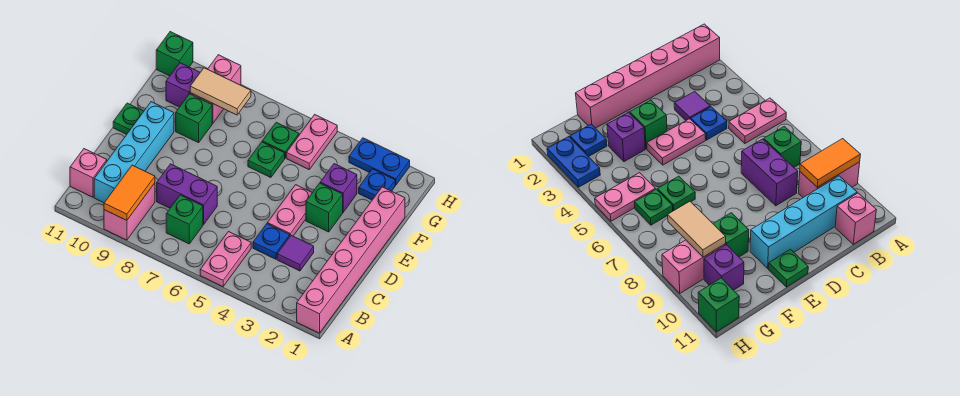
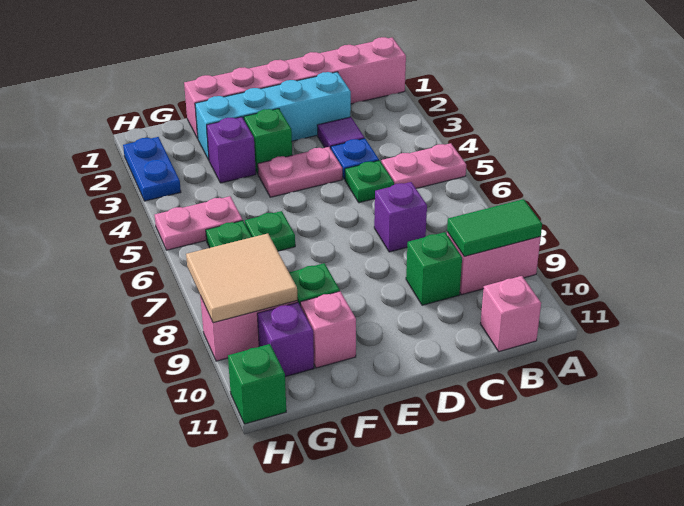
orange 1x2 tile [104,165,155,221] -> green 1x2 tile [447,199,542,256]
green 1x1 brick [166,195,203,244] -> green 1x1 brick moved to [406,232,462,305]
cyan 1x4 brick [94,102,174,203] -> cyan 1x4 brick moved to [195,72,351,160]
purple 1x2 brick [157,164,217,224] -> purple 1x1 brick [374,182,427,252]
green 1x1 plate [113,103,144,134] -> green 1x1 plate moved to [345,160,394,203]
none -> pink 1x1 brick [300,291,356,368]
blue 1x1 plate [359,169,395,200] -> none
tan 1x2 tile [190,68,251,115] -> tan 2x2 tile [186,234,297,323]

